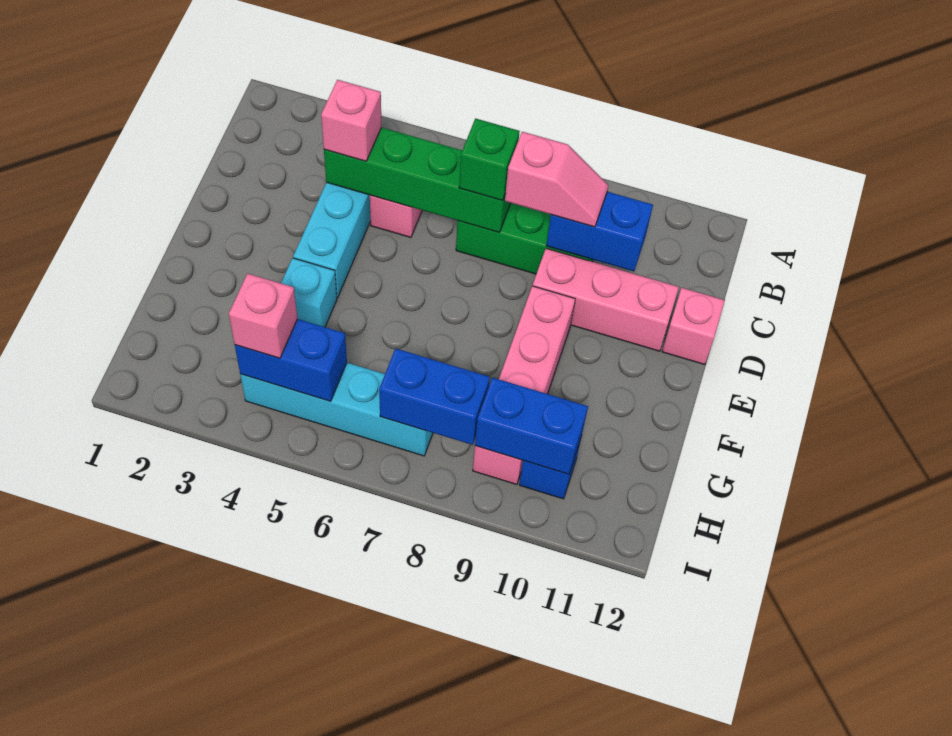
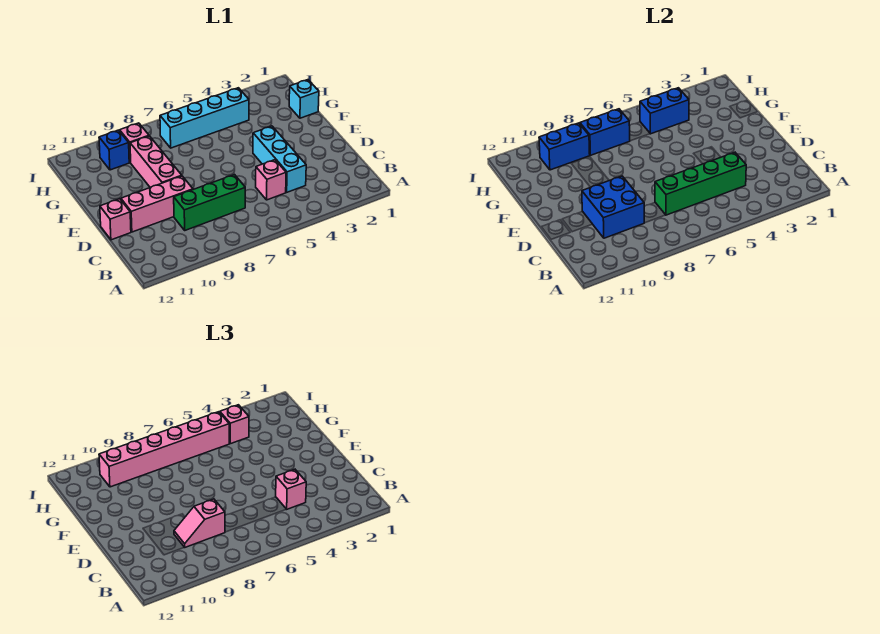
green 1x1 brick [459,119,520,201] -> none
blue 1x2 brick [546,192,653,271] -> blue 2x2 brick [582,176,644,238]
cyan 1x1 brick [281,258,337,327] -> cyan 1x1 brick moved to [289,80,319,118]
none -> pink 1x6 brick [99,412,229,487]

